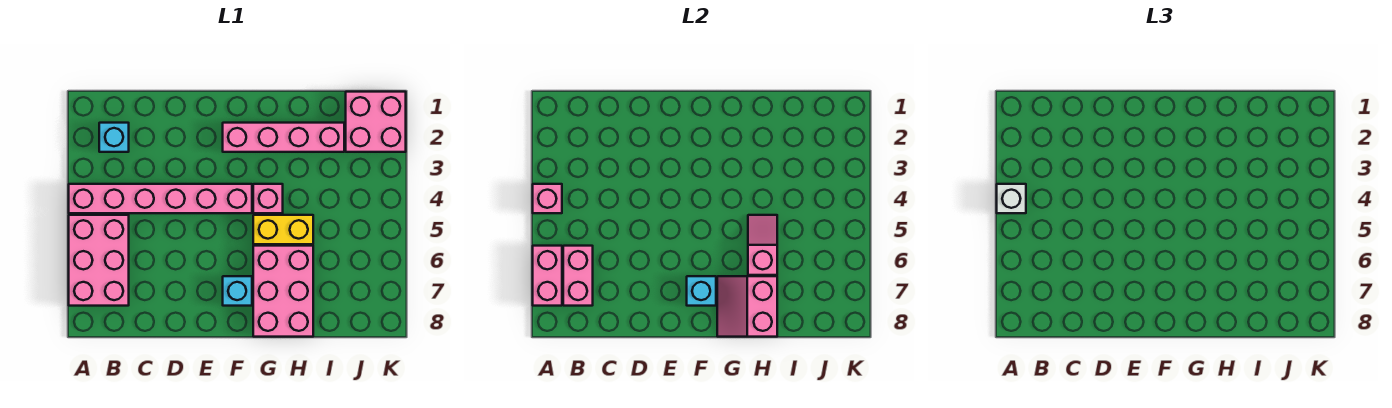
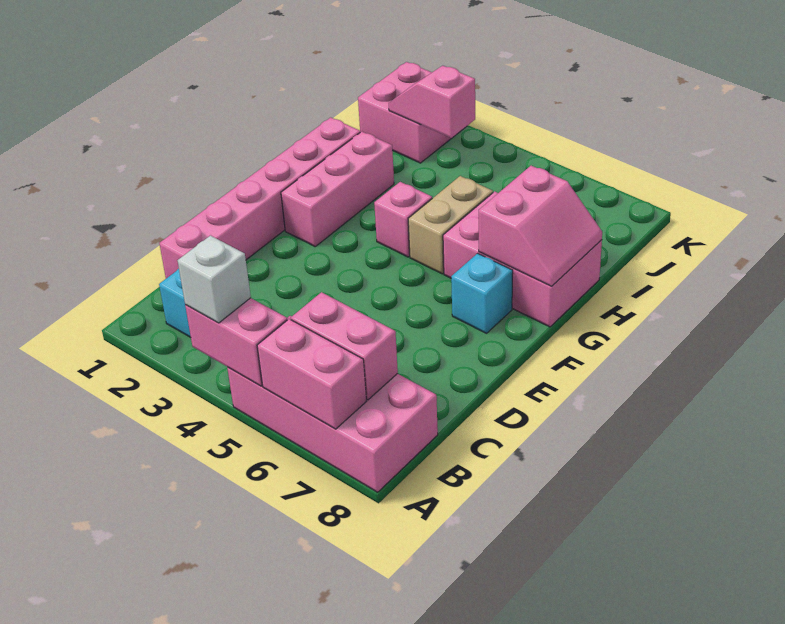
pink 1x6 brick [69,184,252,213] -> pink 1x6 brick moved to [159,117,360,278]
pink 1x1 brick [533,184,562,213] -> pink 1x2 brick [185,298,287,386]
pink 2x3 brick [69,215,129,306] -> pink 2x4 brick [227,316,438,492]
pink 1x4 brick [223,123,344,152] -> pink 1x3 brick [281,132,394,246]
cyan 1x1 brick [687,276,716,306] -> none
yellow 1x2 brick [253,215,313,244] -> tan 1x2 brick [408,176,493,274]
pink 2x2 slope [717,276,777,337] -> pink 2x2 slope turned to [479,166,602,286]
pink 1x2 slope [748,215,777,275] -> pink 1x2 slope moved to [389,66,475,138]

